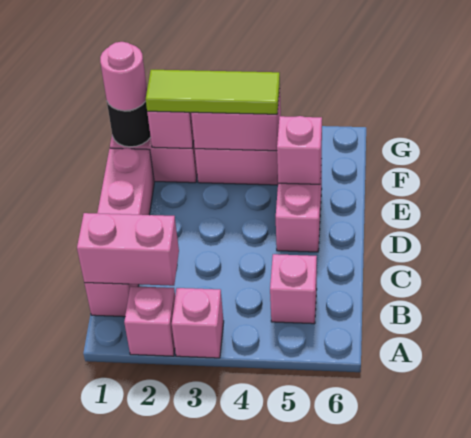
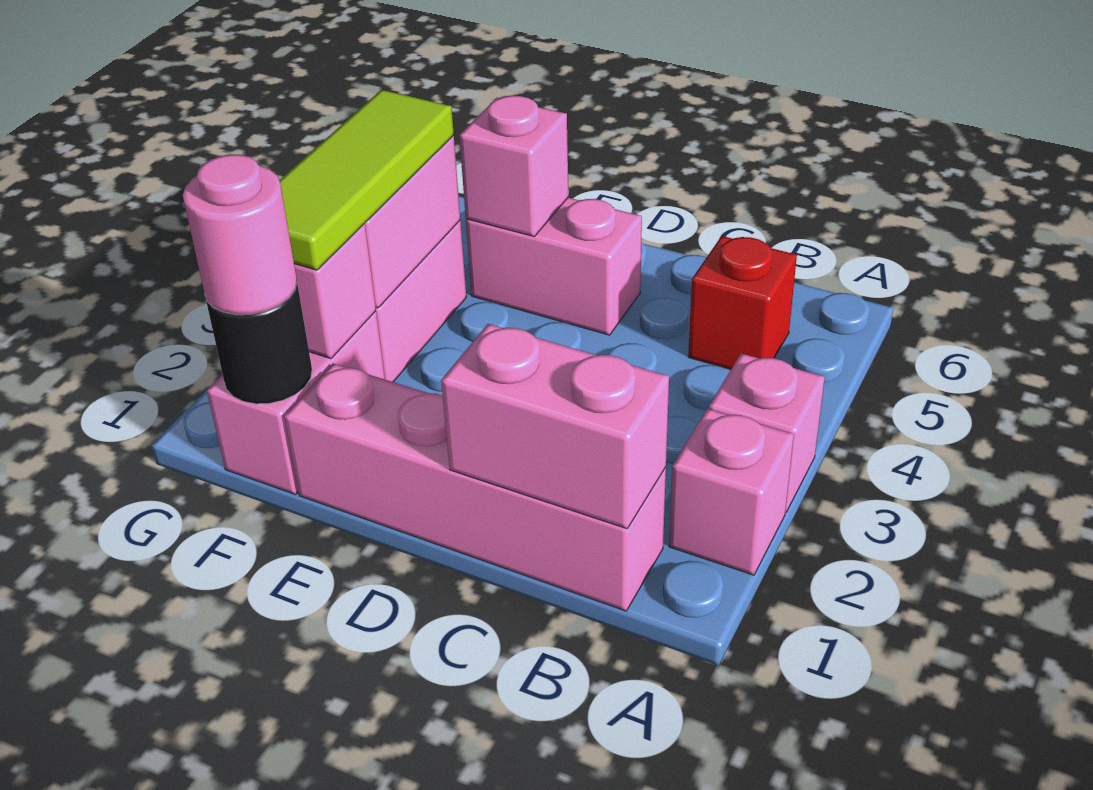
pink 1x2 brick [77,213,179,286] -> pink 1x2 brick turned to [441,324,669,529]
pink 1x1 brick [270,254,317,324] -> red 1x1 brick [688,236,797,369]

